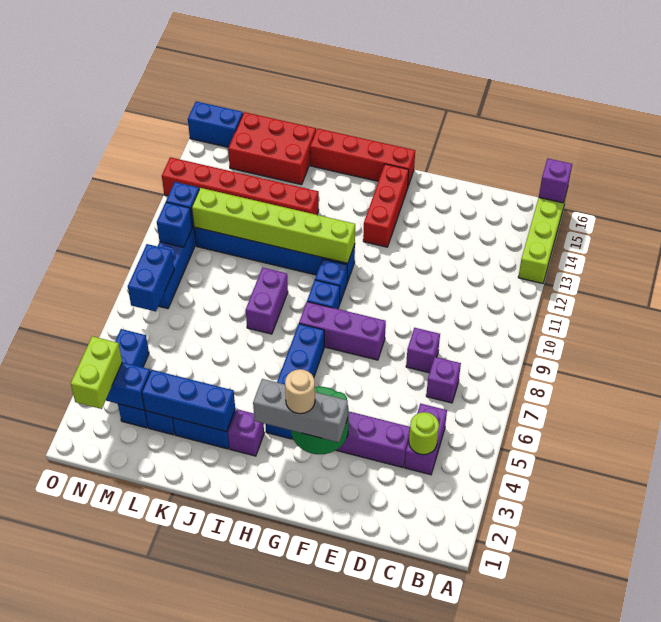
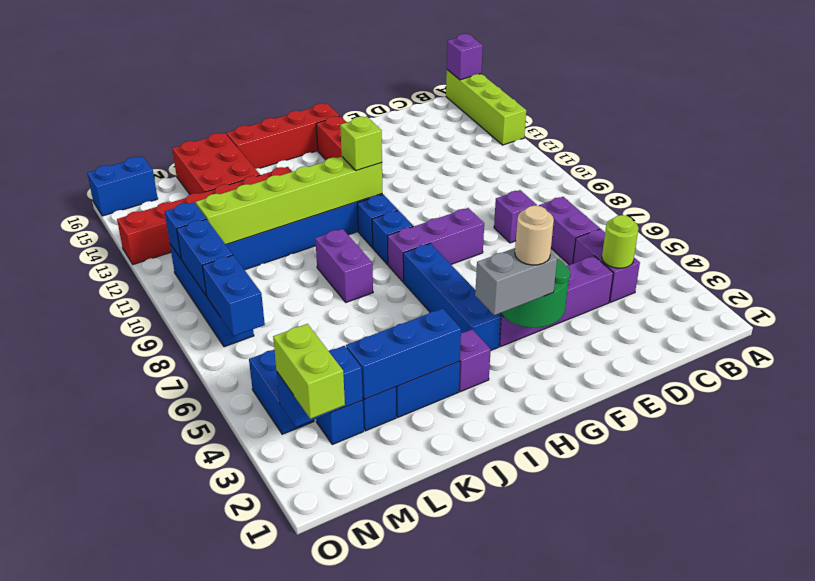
purple 1x1 brick [426,357,461,403] -> purple 1x2 brick [539,197,600,265]
grey 1x3 brick [253,379,348,442] -> grey 1x2 brick [475,248,557,315]
none -> lime 1x1 brick [340,117,382,171]
red 2x3 brick [228,112,316,185] -> red 2x3 brick turned to [172,133,260,194]
blue 1x1 brick [157,202,192,247] -> blue 1x2 brick [177,219,233,296]

